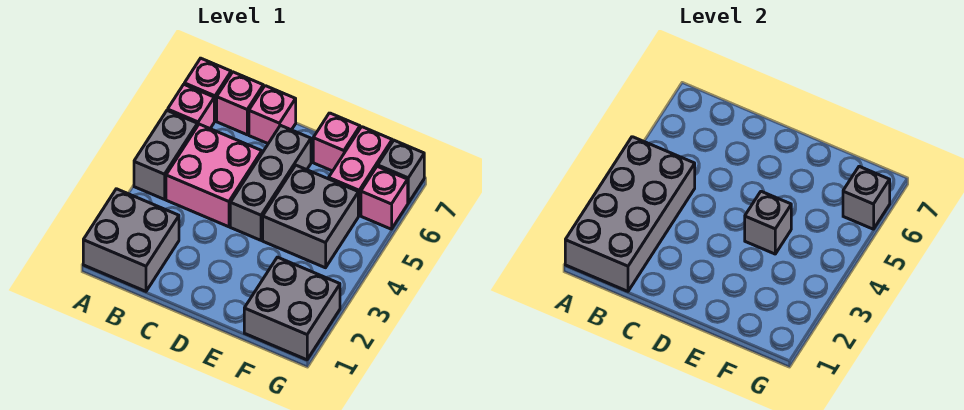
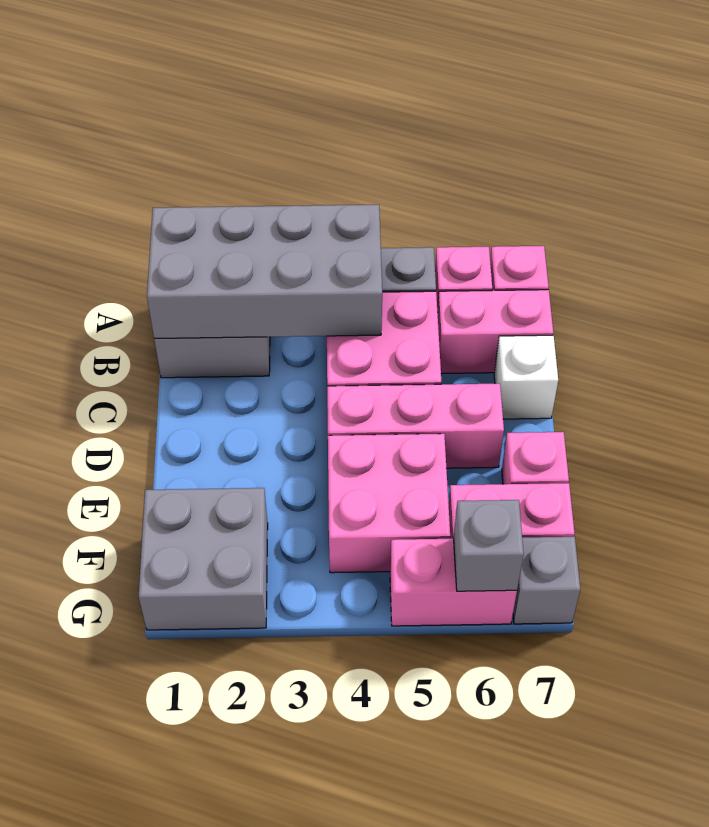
pink 1x1 brick [217,72,263,135] -> pink 1x2 brick [437,290,553,374]
pink 1x1 brick [249,86,296,143] -> white 1x1 brick [494,335,558,419]
grey 1x3 brick [230,125,311,240] -> pink 1x3 brick [327,384,504,468]
grey 2x2 brick [263,165,358,268] -> pink 2x2 brick [328,434,450,573]
grey 1x1 brick [745,191,791,254] -> none
pink 1x1 brick [361,166,408,229] -> pink 1x2 brick [390,539,517,626]

